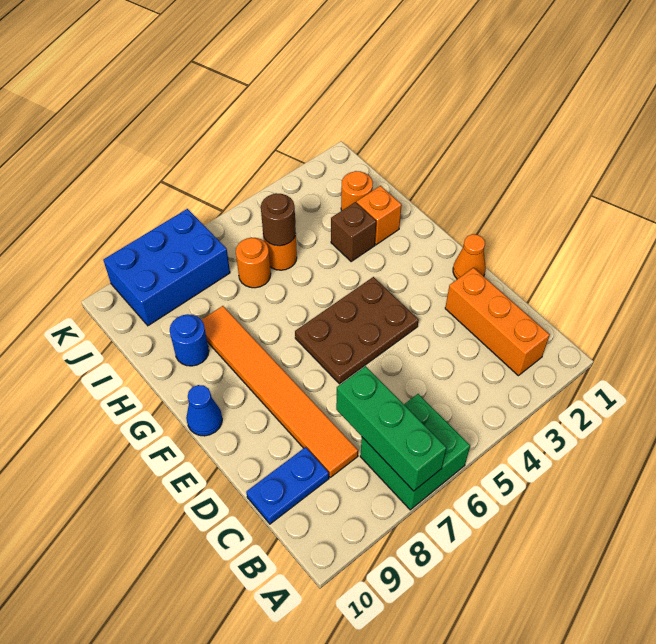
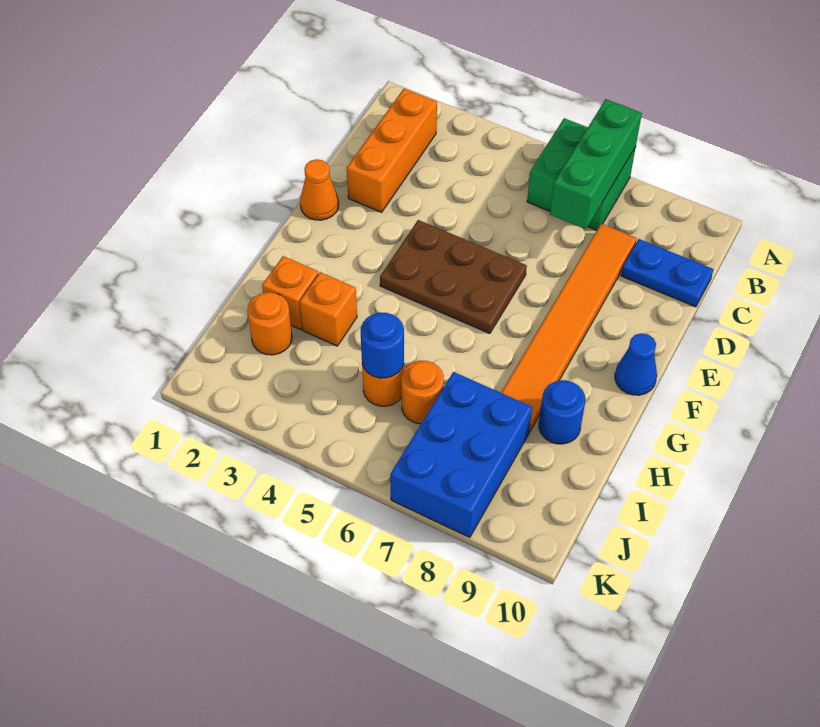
brown 1x1 brick [331,202,376,262] -> orange 1x1 brick [300,272,357,346]
brown 1x1 round brick [261,193,296,246] -> blue 1x1 round brick [361,313,404,378]
blue 2x3 brick [103,209,230,326] -> blue 2x3 brick turned to [390,372,532,537]

